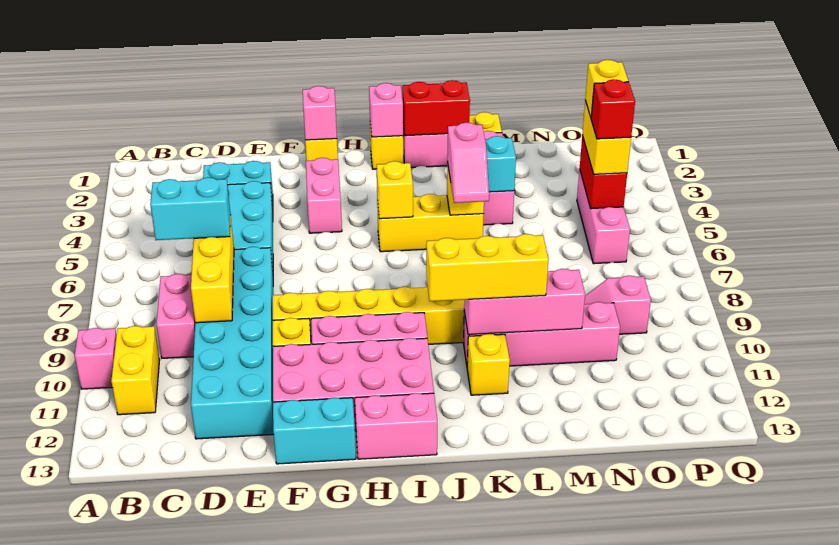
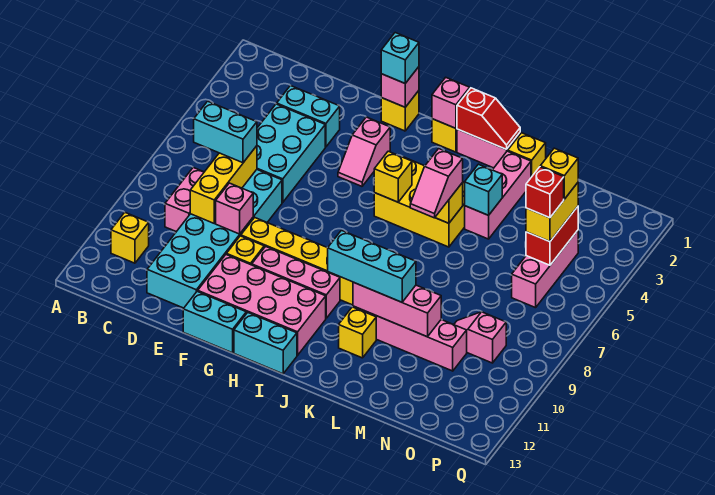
pink 1x1 brick [75,328,117,389] -> pink 1x1 brick moved to [216,183,253,234]
yellow 1x2 brick [111,326,160,415] -> yellow 1x1 brick [111,212,149,263]
none -> cyan 1x1 brick [381,33,419,83]
pink 1x2 brick [306,158,342,233] -> pink 1x2 slope [338,117,390,186]
pink 1x2 brick [355,393,437,459] -> cyan 1x2 brick [234,313,297,374]
yellow 1x3 brick [377,194,484,252] -> yellow 2x3 brick [374,157,465,247]
red 1x2 brick [402,80,470,136] -> red 1x2 slope [457,88,520,149]
yellow 1x3 brick [426,234,549,301] -> cyan 1x3 brick [328,230,416,302]

